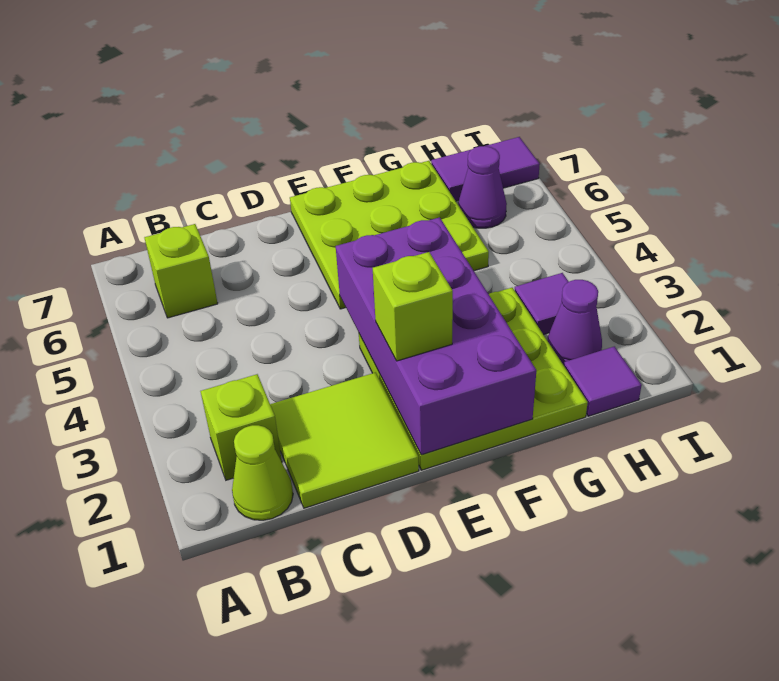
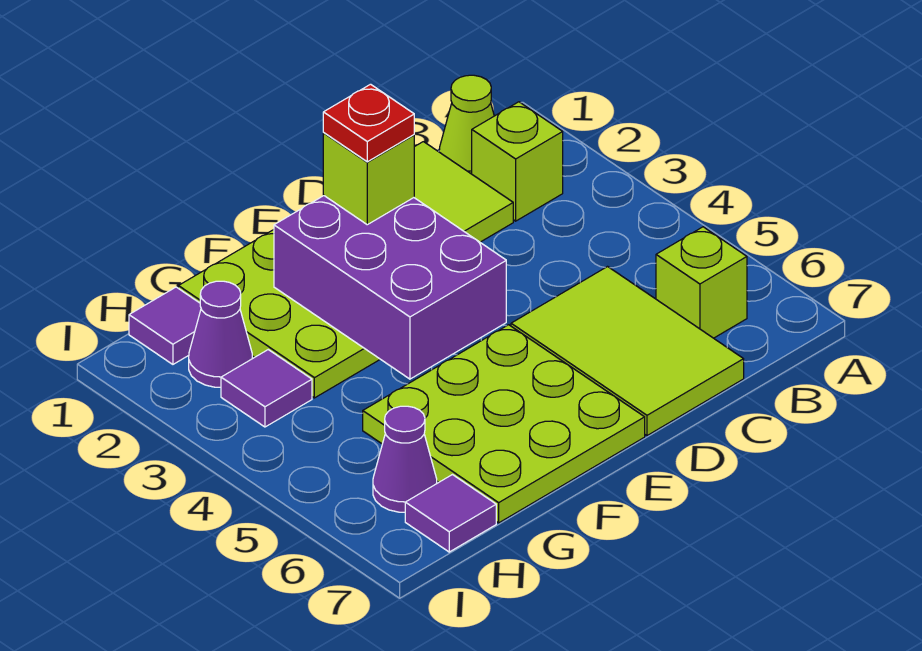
none -> lime 2x3 tile [511,267,744,436]
purple 2x4 brick [336,217,536,455] -> purple 2x3 brick [274,196,506,379]
none -> red 1x1 plate [323,84,414,162]
purple 1x2 tile [431,137,540,201] -> purple 1x1 tile [405,475,496,552]

